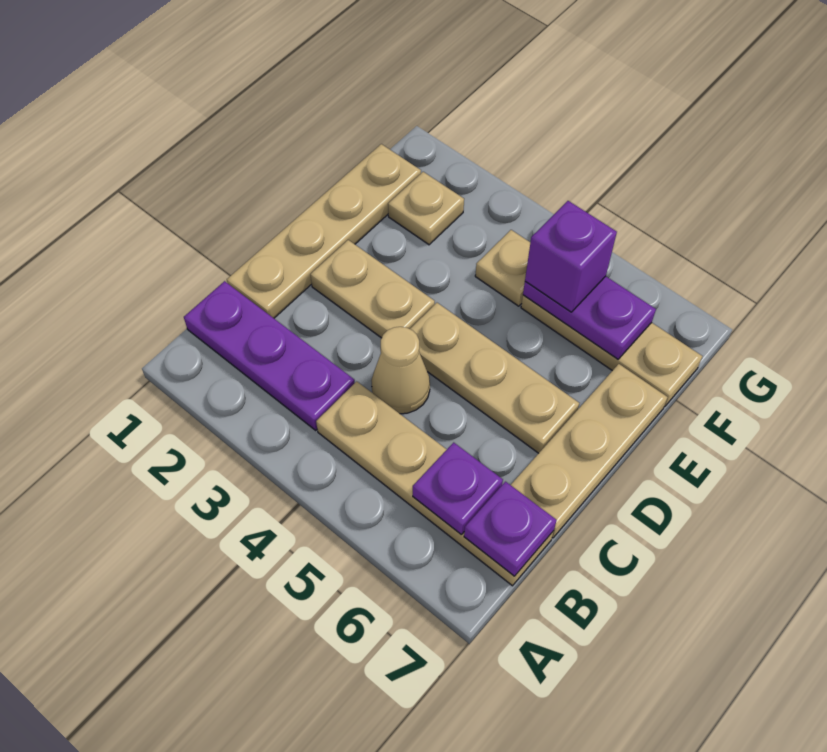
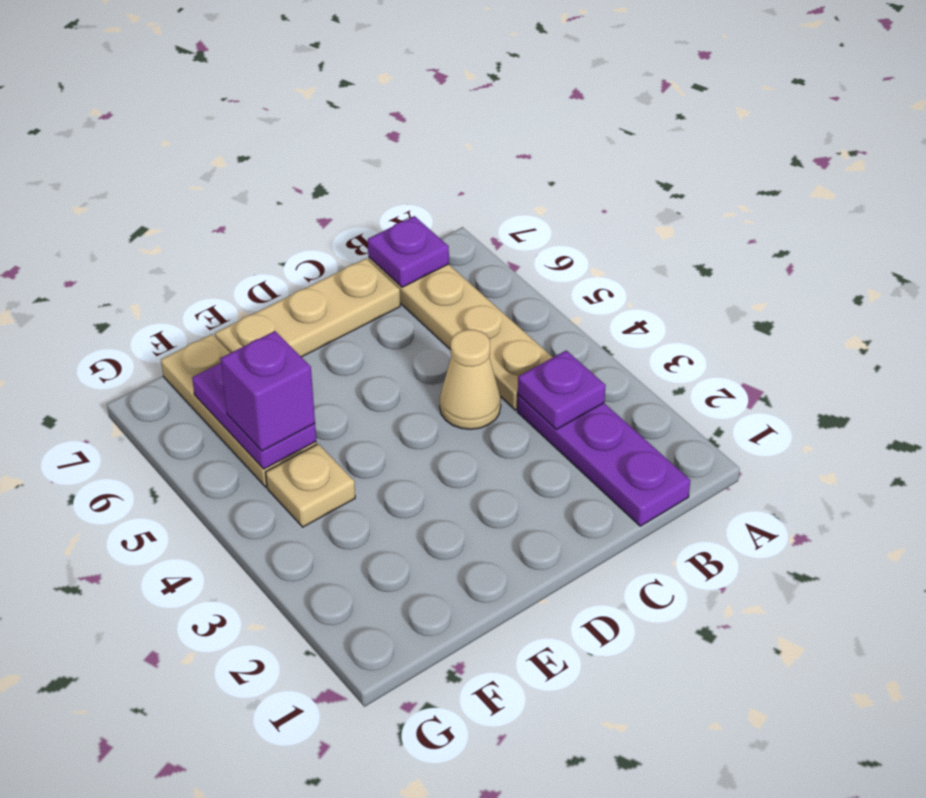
purple 1x1 plate [413,443,503,534] -> purple 1x1 plate moved to [518,350,606,429]
tan 1x4 plate [227,144,421,318] -> none
tan 1x2 plate [310,240,435,338] -> none
tan 1x3 plate [410,303,579,453] -> none
tan 1x1 plate [388,172,464,245] -> none

